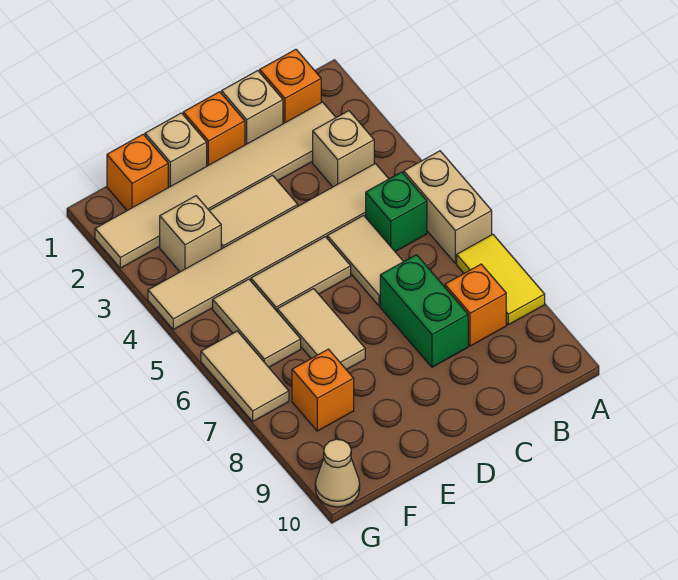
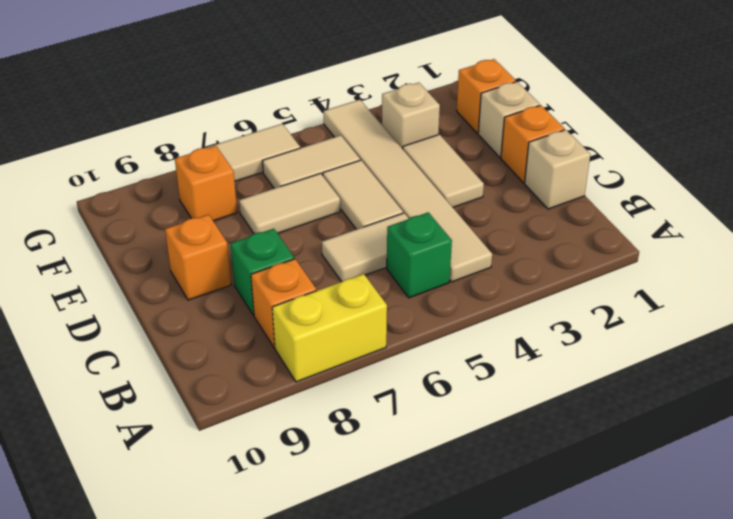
tan 1x2 brick [404,151,492,263] -> none
yellow 1x2 tile [457,234,545,325] -> yellow 1x2 brick [272,274,387,382]
orange 1x1 brick [260,49,321,124] -> orange 1x1 brick moved to [165,214,231,300]
tan 1x6 tile [95,102,336,268] -> none
tan 1x1 brick [313,111,374,187] -> none
green 1x2 brick [380,255,468,367] -> green 1x1 brick [231,229,294,315]
tan 1x1 cone [315,439,360,507] -> none

